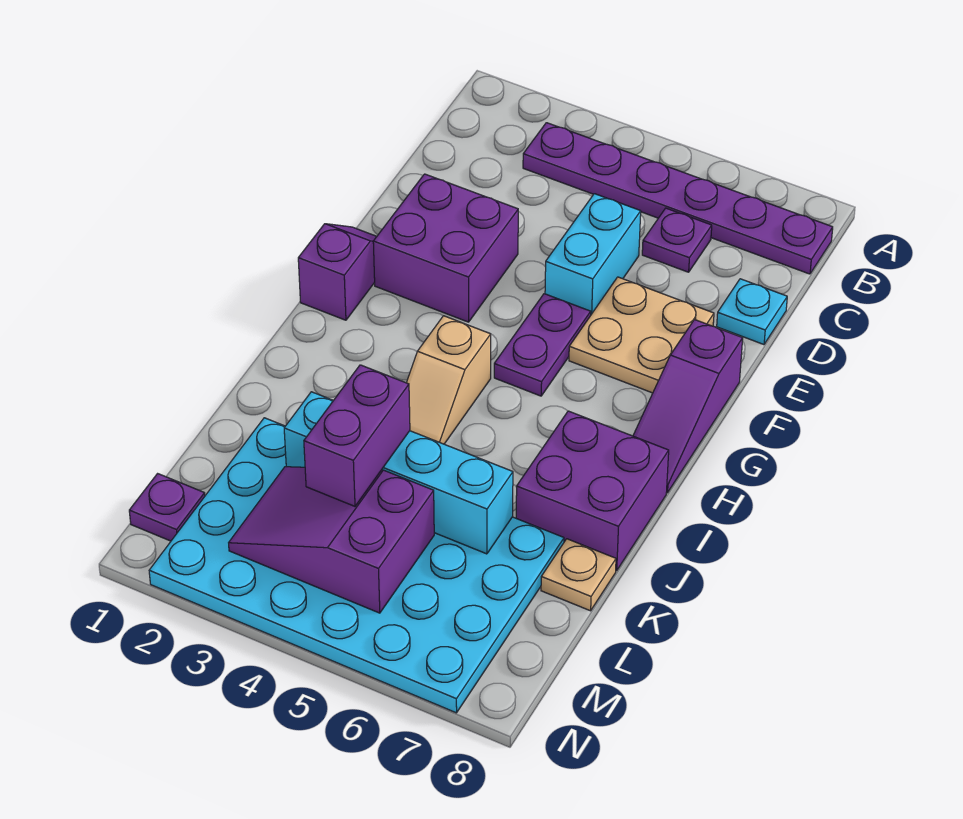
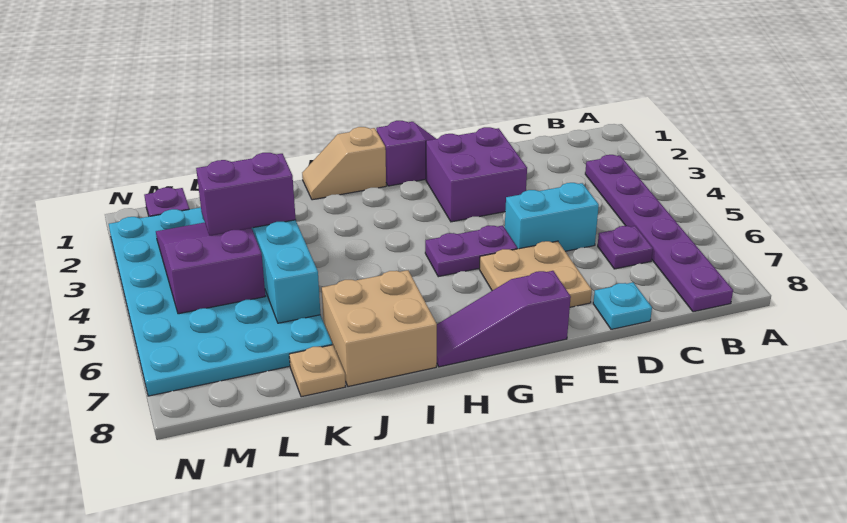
tan 1x2 slope [406,316,491,444] -> tan 1x2 slope moved to [302,127,386,200]
purple 2x2 brick [516,411,669,571] -> tan 2x2 brick [322,270,437,387]

